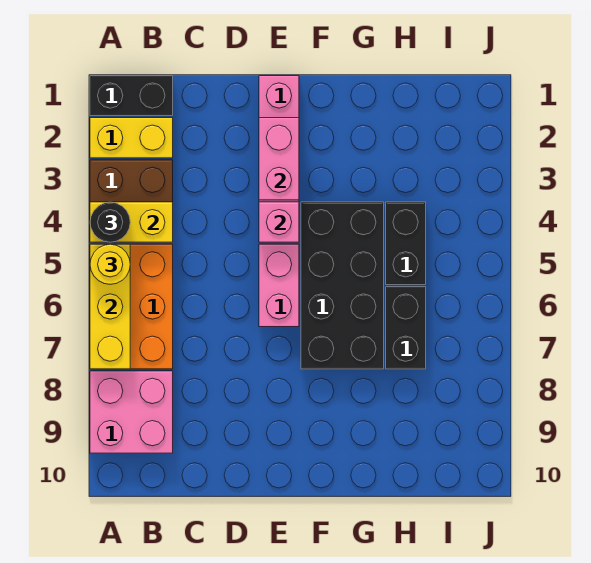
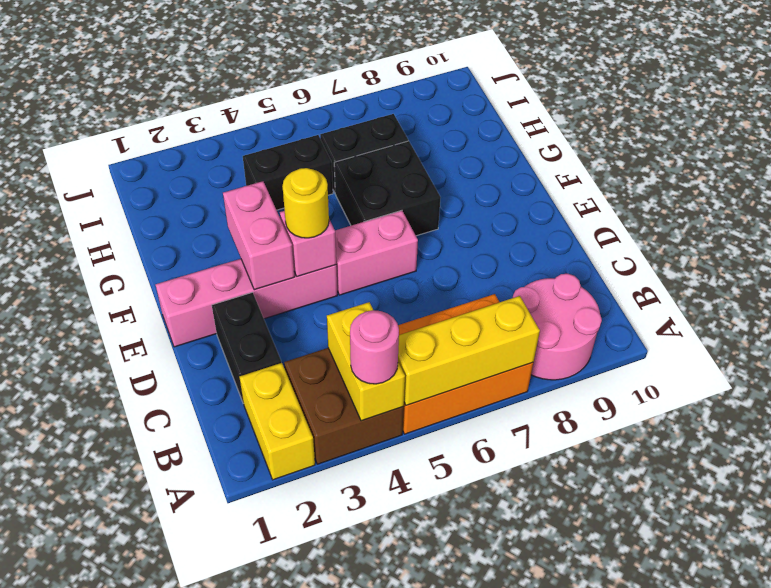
black 1x2 brick [90,76,173,116] -> black 1x2 brick moved to [212,292,281,402]
black 1x1 round brick [90,202,130,242] -> pink 1x1 round brick [350,310,399,384]
yellow 1x1 round brick [90,244,130,284] -> yellow 1x1 round brick moved to [282,168,329,238]
pink 2x2 brick [90,371,173,453] -> pink 2x2 round brick [513,274,602,380]
pink 1x2 brick [259,118,299,200] -> pink 1x2 brick turned to [223,181,295,290]
black 2x4 brick [301,202,384,369] -> black 2x2 brick [334,141,441,236]

